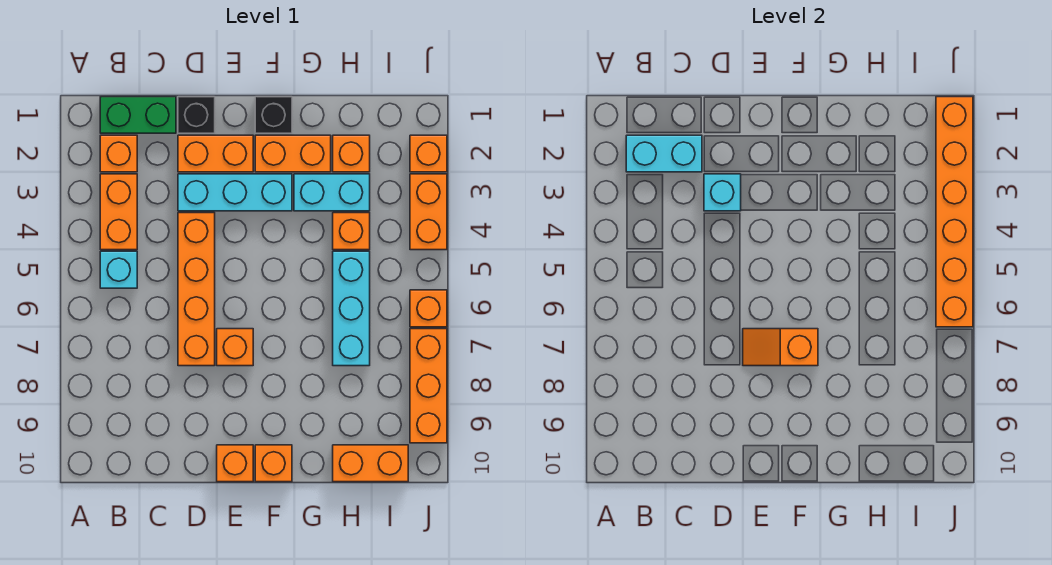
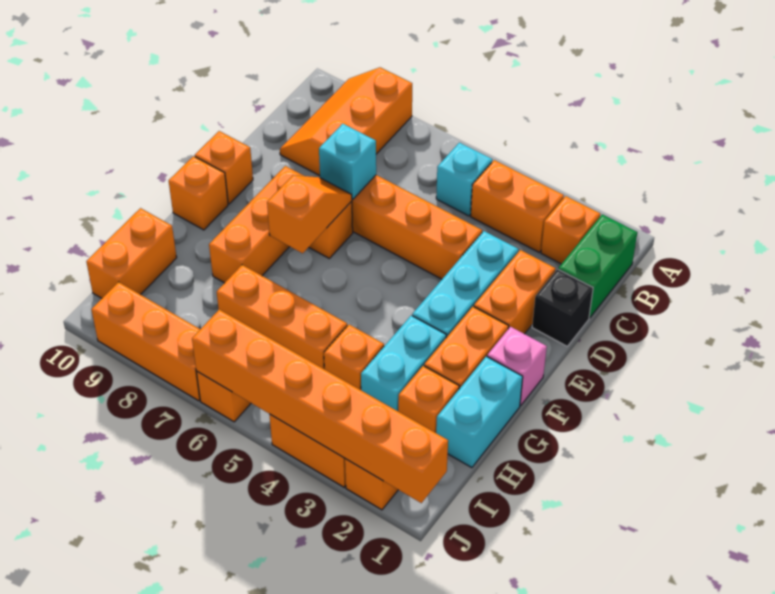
none -> orange 2x3 slope [280,67,412,176]
cyan 1x2 brick [626,135,702,172] -> cyan 1x2 brick moved to [436,357,523,468]
cyan 1x1 brick [704,174,741,211] -> cyan 1x1 brick moved to [319,124,376,199]
none -> orange 1x3 brick [209,166,304,283]
black 1x1 brick [255,97,292,133] -> pink 1x1 brick [487,327,547,406]
cyan 1x3 brick [333,251,370,366] -> orange 1x3 brick [217,265,347,369]

